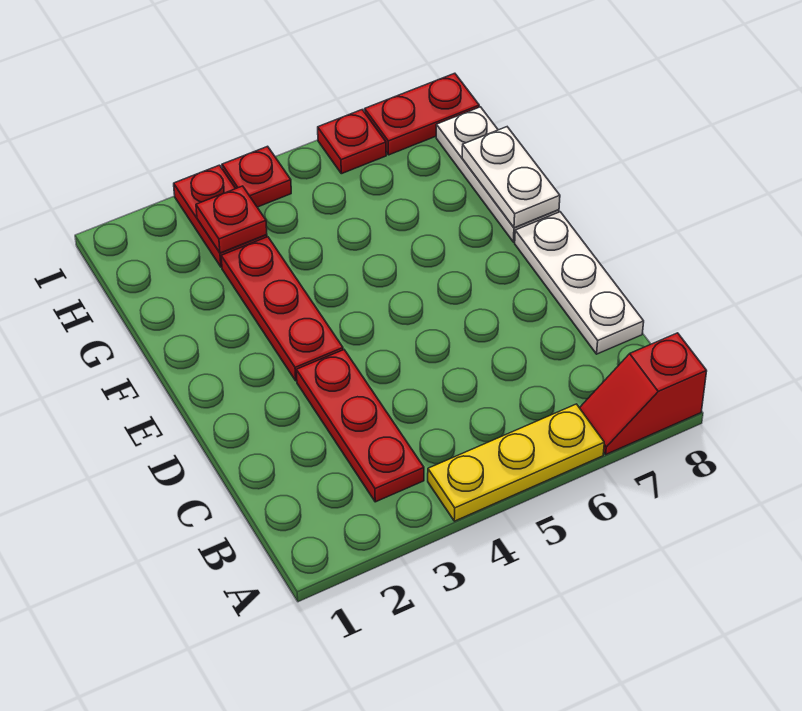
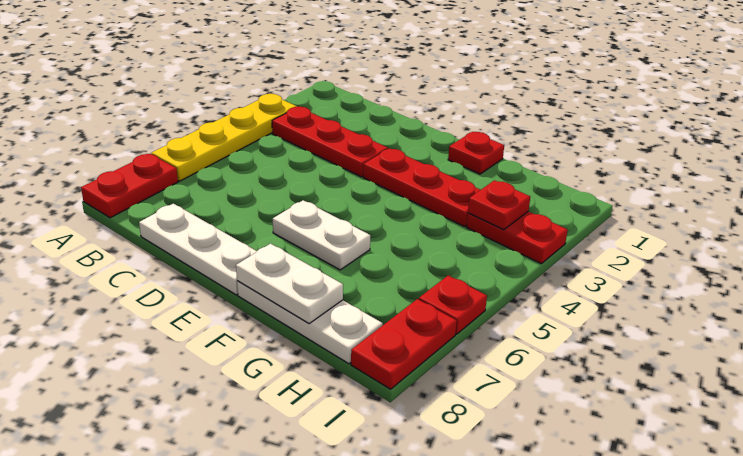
yellow 1x3 plate [428,404,604,521] -> yellow 1x4 plate [151,94,297,181]
red 1x2 slope [580,333,707,454] -> red 1x2 plate [81,154,178,218]
none -> white 1x2 plate [273,200,370,270]
red 1x1 plate [222,146,291,207] -> red 1x1 plate moved to [448,132,504,174]

